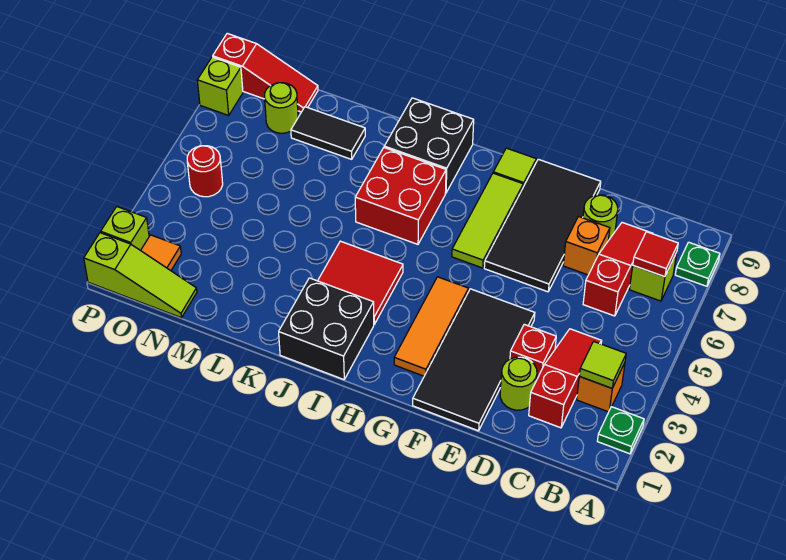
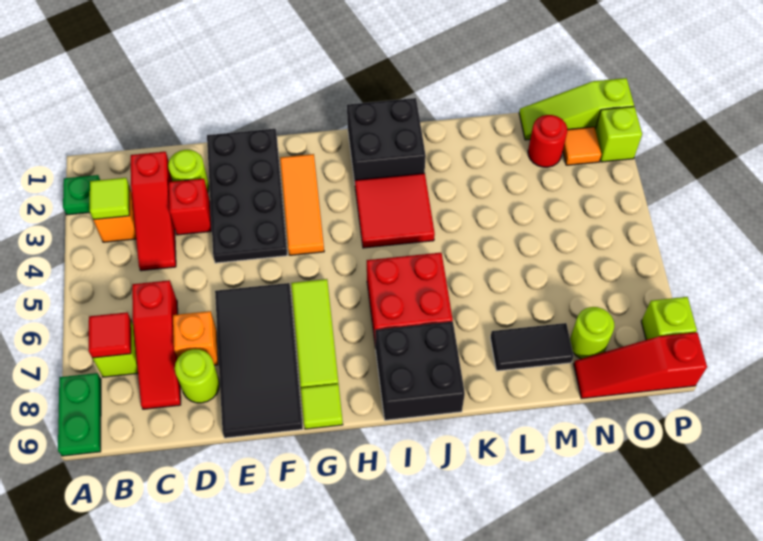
green 1x1 plate [675,242,720,286] -> green 1x2 plate [58,373,101,456]
black 2x4 tile [413,289,535,431] -> black 2x4 plate [207,129,287,263]
red 1x1 round brick [187,146,223,197] -> red 1x1 round brick moved to [528,115,567,167]

